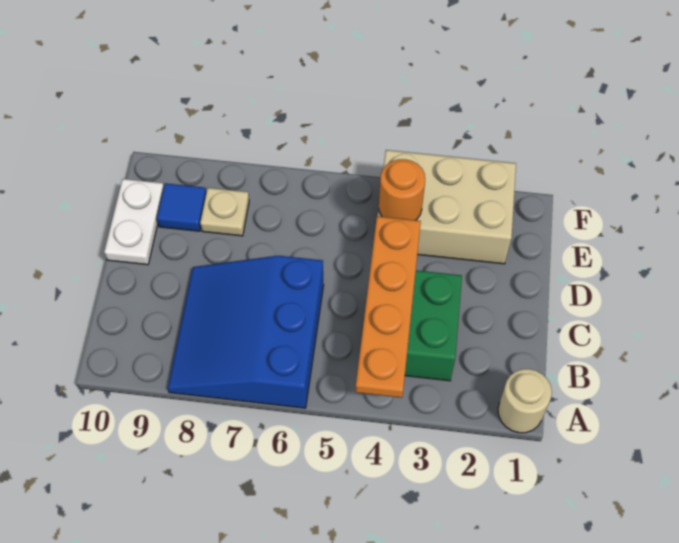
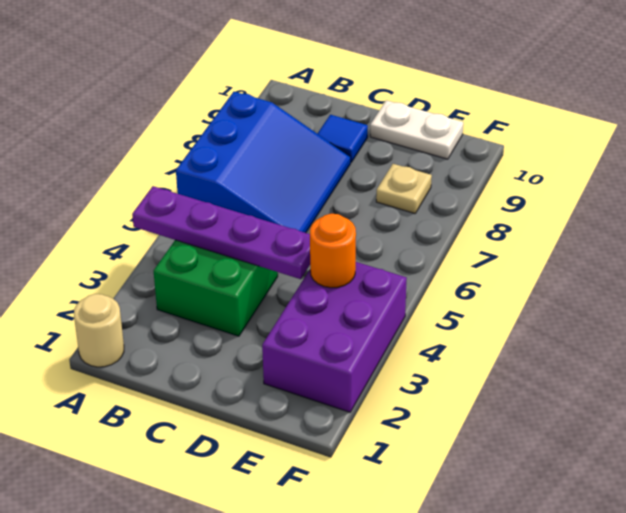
orange 1x4 plate [356,216,421,398] -> purple 1x4 plate [132,186,310,279]
blue 3x3 slope [168,256,324,408] -> blue 3x3 slope turned to [176,92,351,233]
tan 2x3 brick [378,150,516,264] -> purple 2x3 brick [262,262,407,412]
blue 1x1 tile [157,183,206,231] -> blue 1x1 tile moved to [317,115,368,162]

